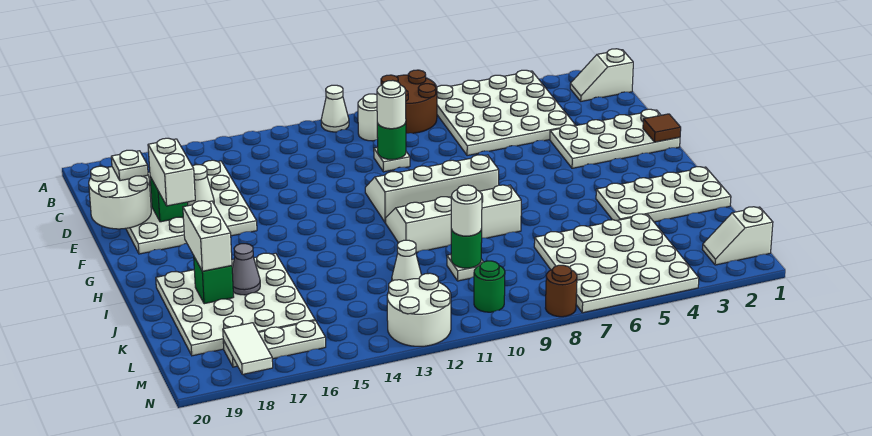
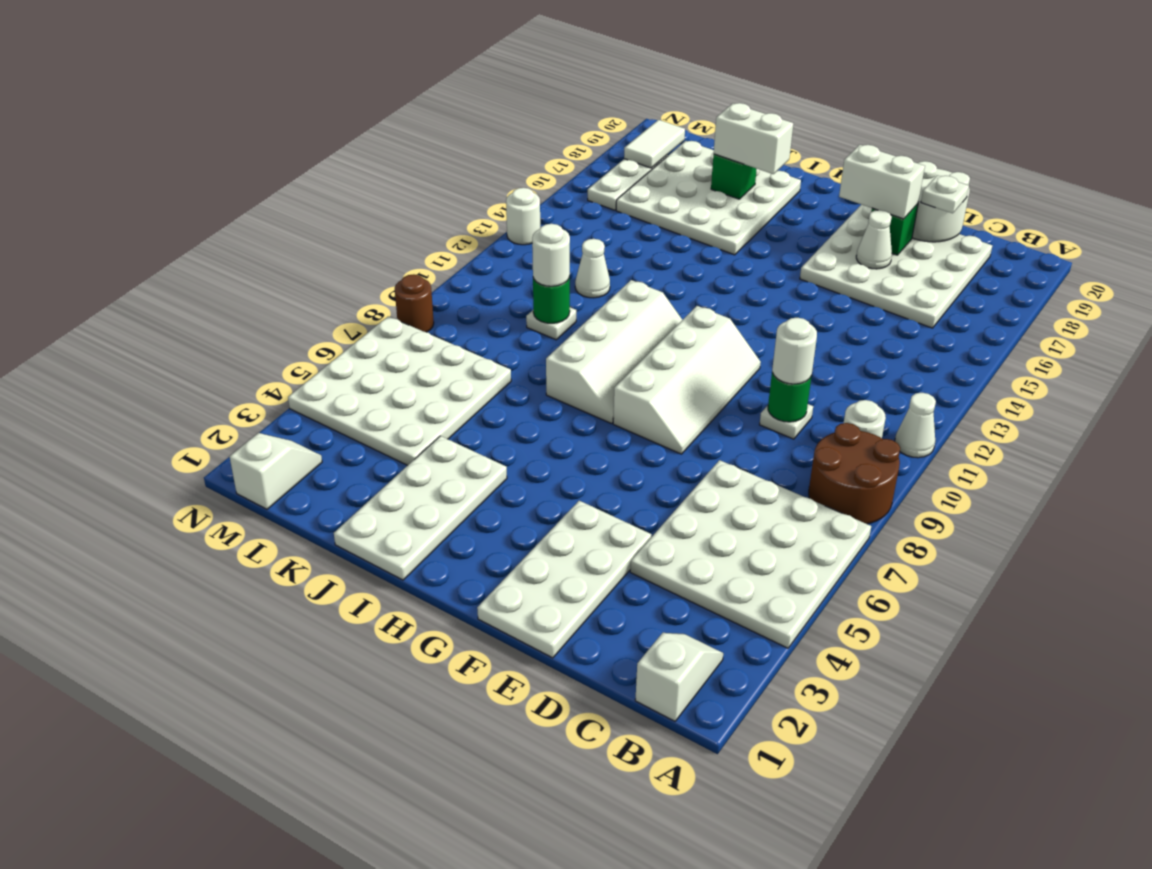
brown 1x1 tile [643,114,681,142] -> none
grey 1x1 cone [232,244,260,295] -> none
green 1x1 round brick [474,261,505,312] -> none
white 2x2 round brick [387,273,451,346] -> white 1x1 round brick [506,188,540,245]
white 1x2 tile [223,323,273,374] -> white 1x2 tile turned to [624,120,685,168]

